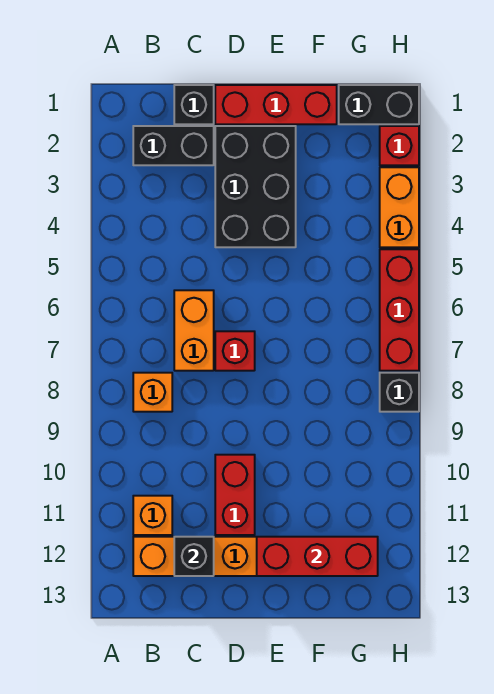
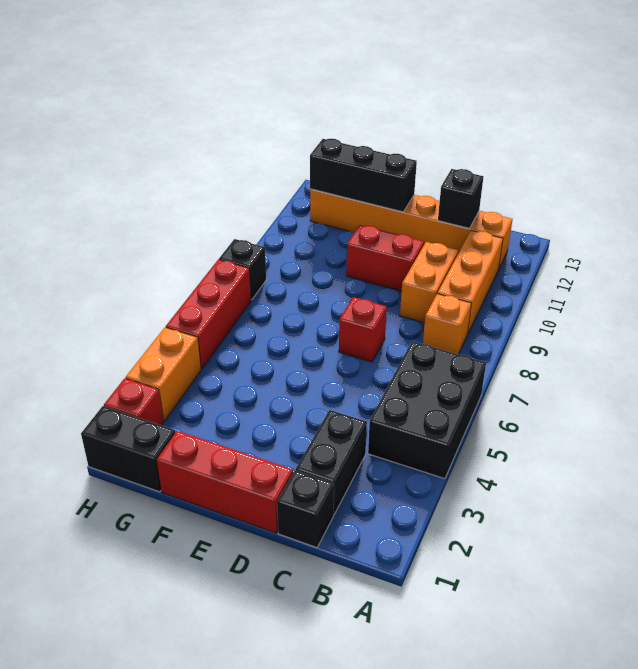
black 1x2 brick [133,126,214,165] -> black 1x2 brick turned to [296,410,367,514]
orange 1x1 brick [133,496,172,535] -> orange 1x3 brick [438,230,503,334]
orange 1x2 brick [174,290,214,371] -> orange 1x2 brick moved to [400,242,458,323]
black 2x3 brick [215,126,296,247] -> black 2x3 brick moved to [368,341,486,479]
red 1x2 brick [215,455,255,535] -> red 1x2 brick turned to [346,225,424,291]
red 1x3 brick [257,537,378,576] -> black 1x3 brick [310,139,417,212]

